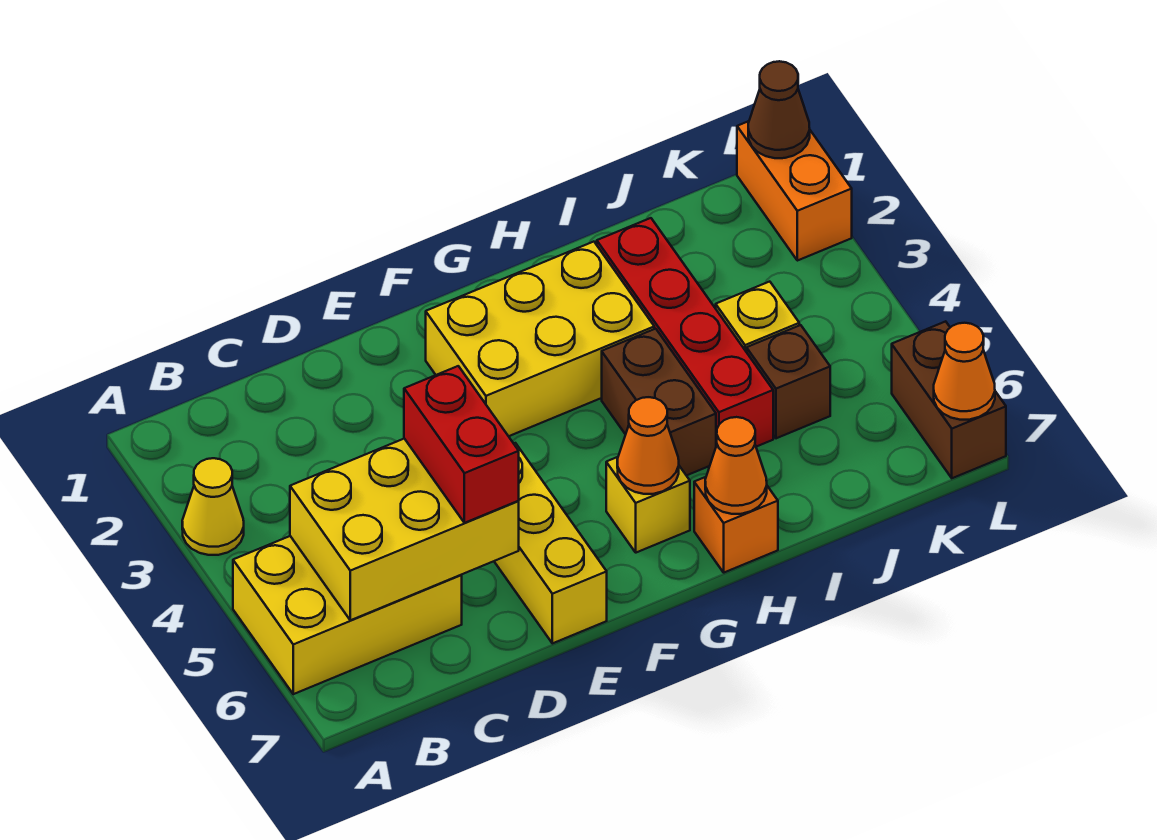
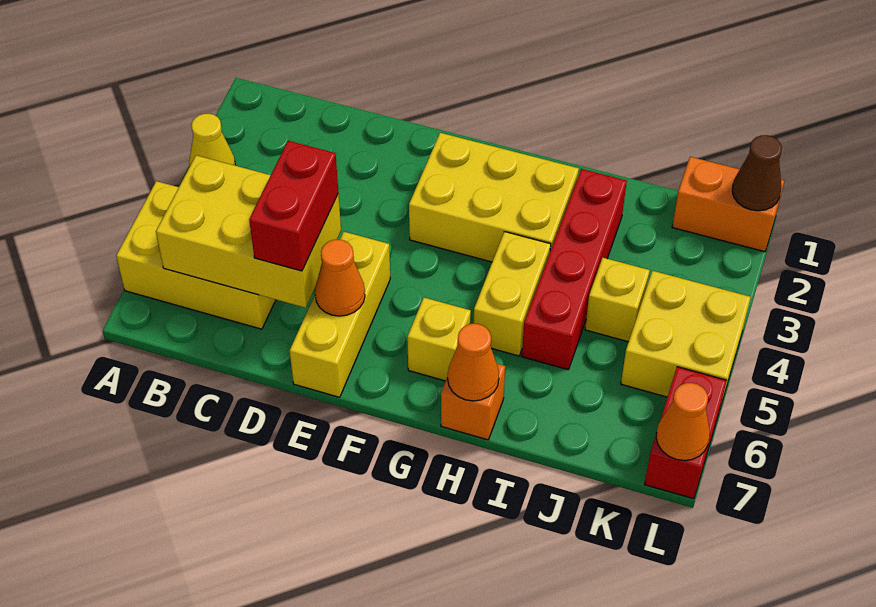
orange 1x1 cone [617,397,679,494] -> orange 1x1 cone moved to [315,240,365,316]
brown 1x2 brick [602,329,716,476] -> yellow 1x2 brick [474,232,551,356]
brown 1x1 brick [747,325,830,438] -> none
none -> yellow 2x2 brick [621,271,751,404]
orange 1x2 brick [737,121,852,261] -> orange 1x2 brick turned to [672,157,784,252]
brown 1x2 brick [892,321,1006,478] -> red 1x2 brick [645,367,727,499]

